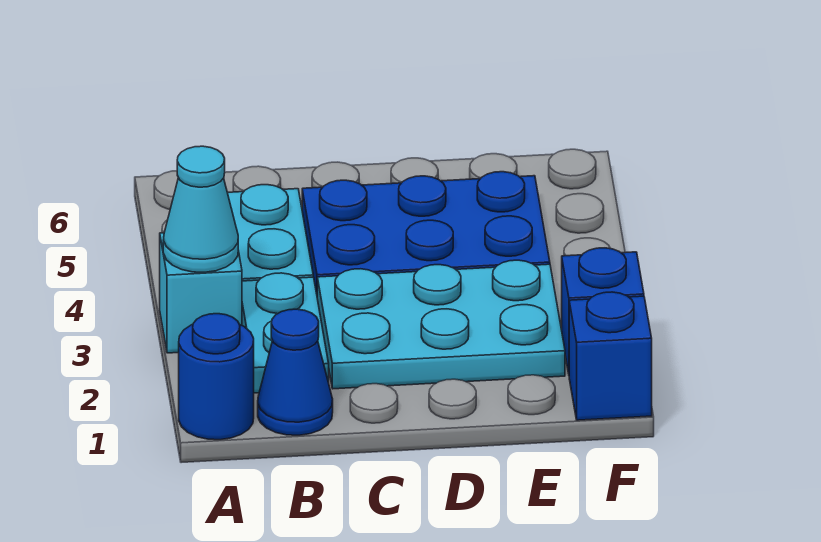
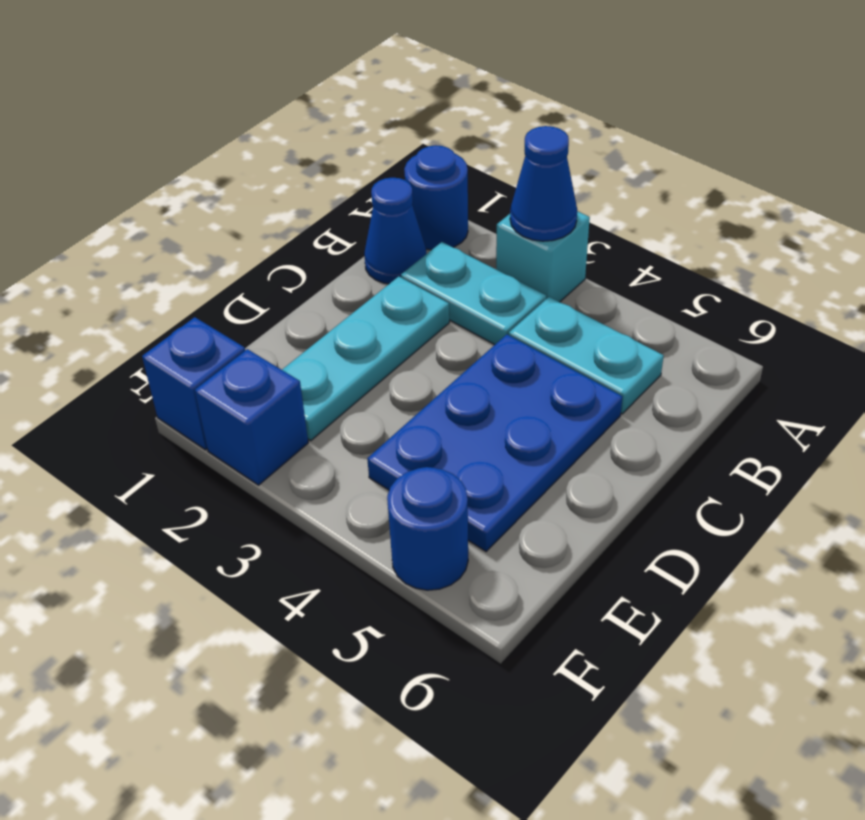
cyan 1x1 cone [163,146,238,272] -> blue 1x1 cone [510,126,577,241]
cyan 2x3 plate [317,260,565,389] -> cyan 1x3 plate [282,276,449,441]
none -> blue 1x1 round brick [387,467,468,590]

